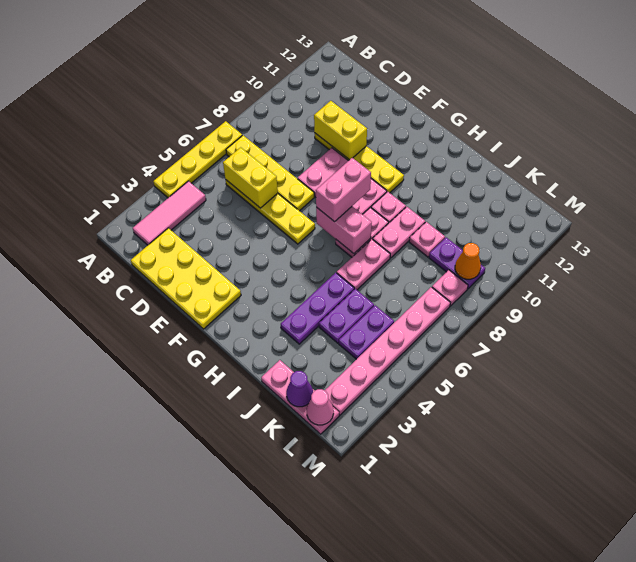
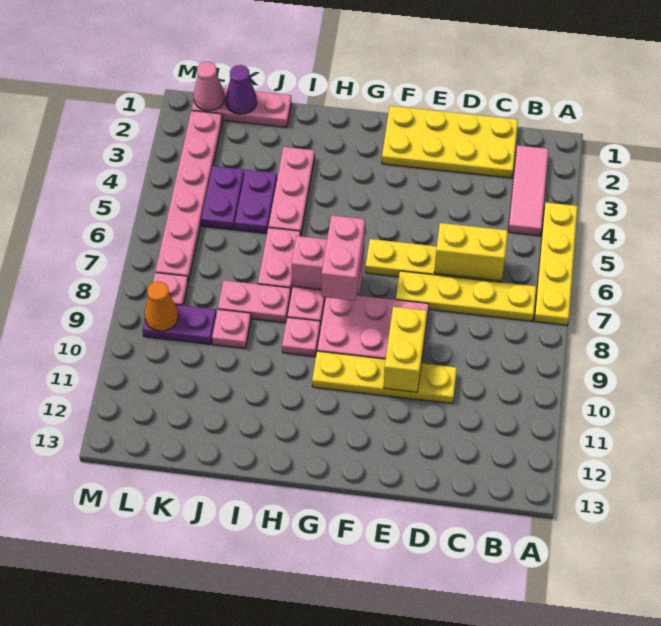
yellow 1x2 brick [314,101,367,160] -> yellow 1x2 brick turned to [384,307,427,392]
purple 1x3 plate [281,273,354,344] -> pink 1x3 plate [268,147,315,236]
pink 1x2 plate [373,207,425,258] -> pink 1x2 plate turned to [218,280,291,323]

